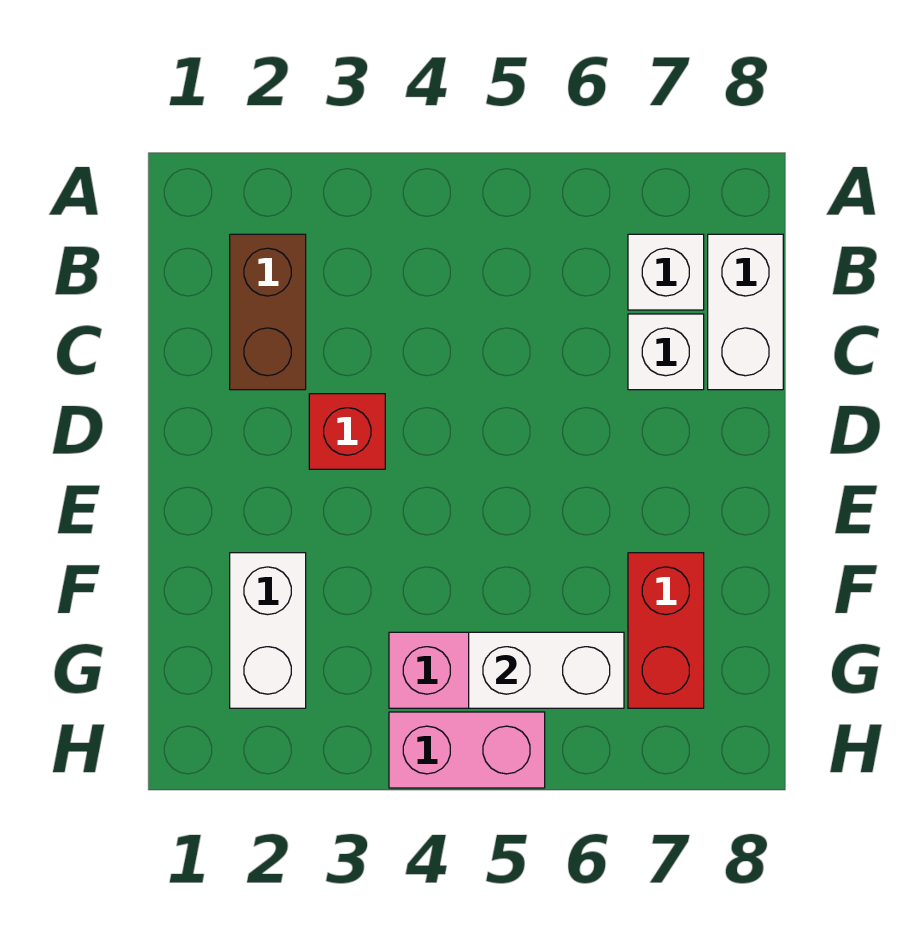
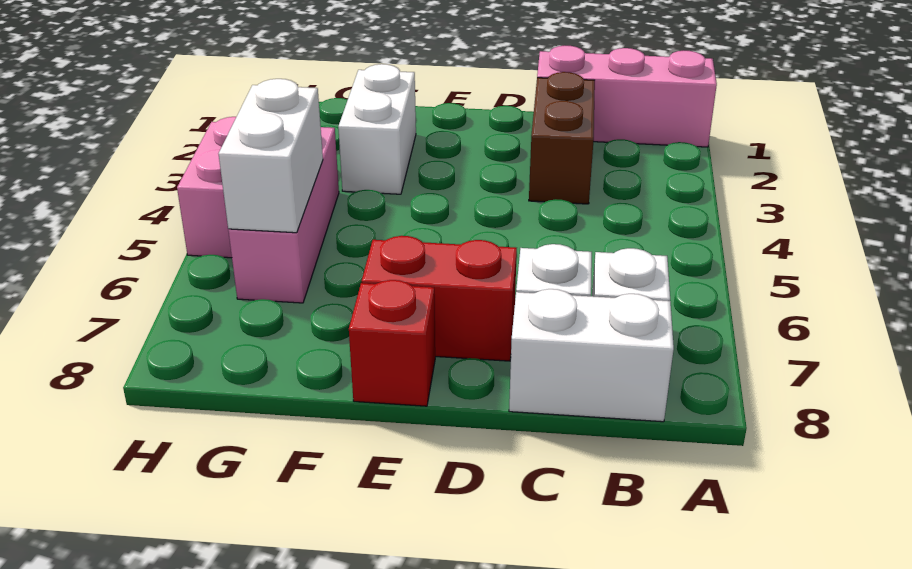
none -> pink 1x3 brick [537,46,717,147]
brown 1x2 brick [230,234,306,390] -> brown 1x2 brick turned to [529,72,595,204]
red 1x1 brick [309,394,385,469] -> red 1x1 brick moved to [349,280,435,406]
white 1x2 brick [230,553,306,708] -> white 1x2 brick turned to [338,64,416,194]
red 1x2 brick [628,553,704,708] -> red 1x2 brick moved to [362,236,517,361]

